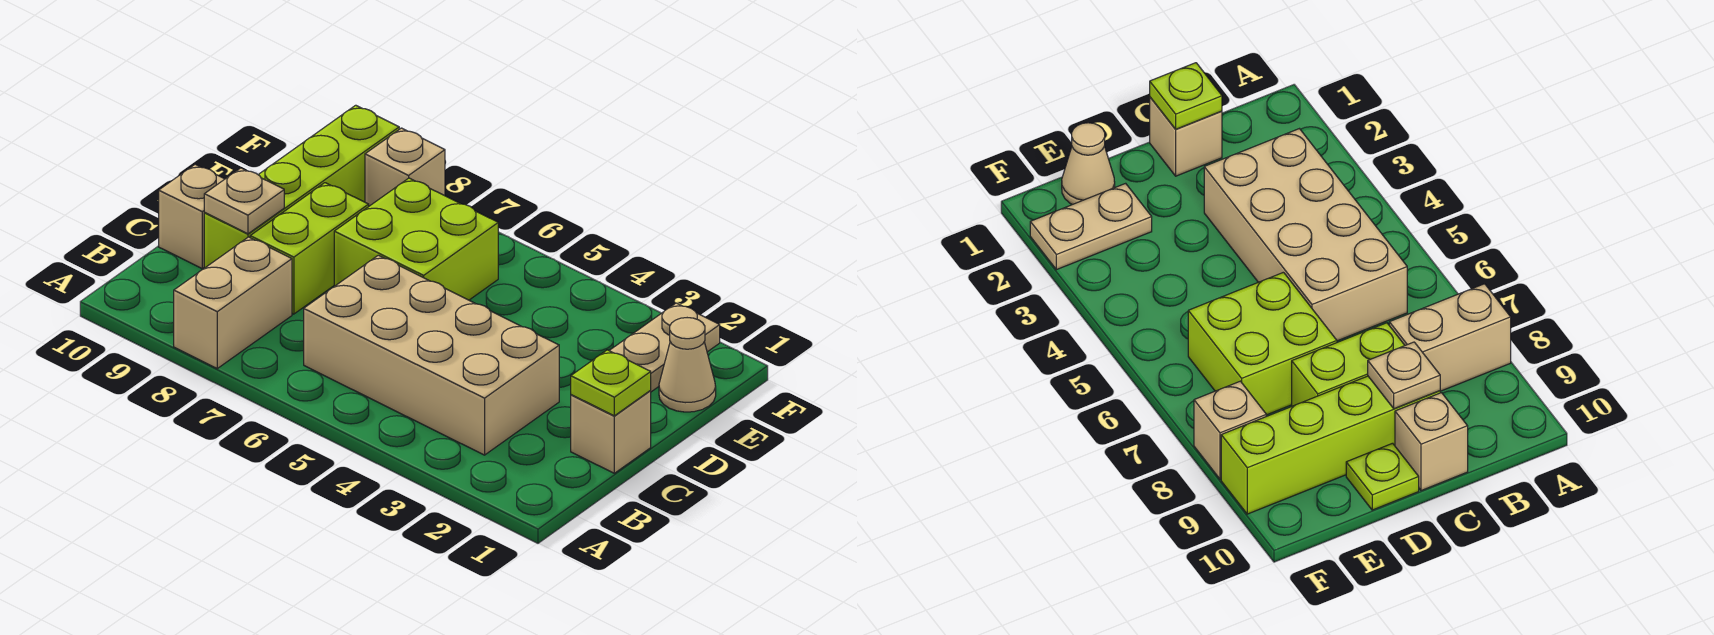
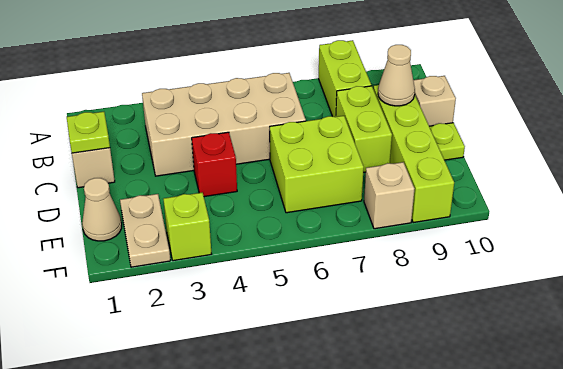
tan 1x2 brick [174,237,292,368] -> lime 1x2 brick [319,40,371,117]
tan 1x1 plate [204,168,284,234] -> tan 1x1 cone [378,45,415,106]
none -> red 1x1 brick [192,132,237,197]
none -> lime 1x1 brick [163,193,211,261]

